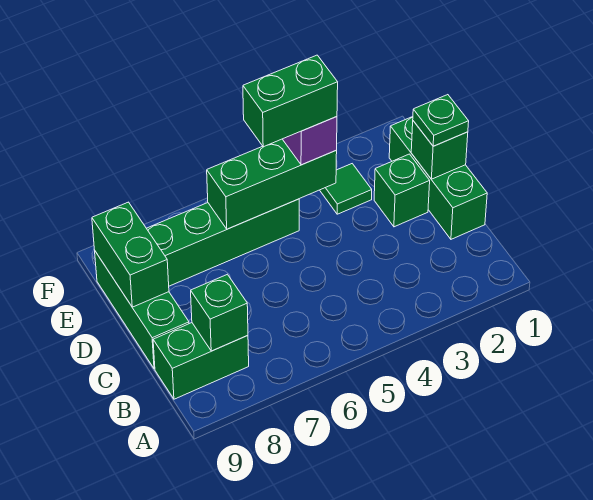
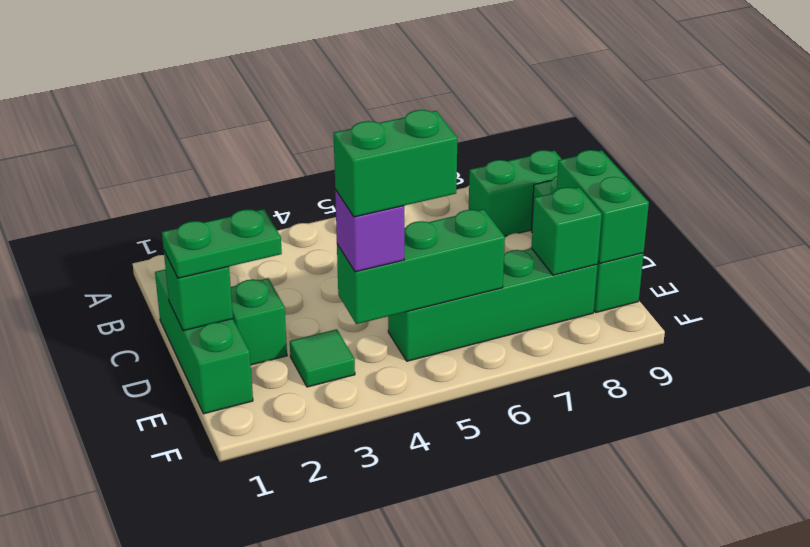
green 1x1 brick [191,274,248,351] -> green 1x1 brick moved to [532,187,602,275]
green 1x1 plate [413,95,469,146] -> green 1x2 plate [162,209,282,278]

